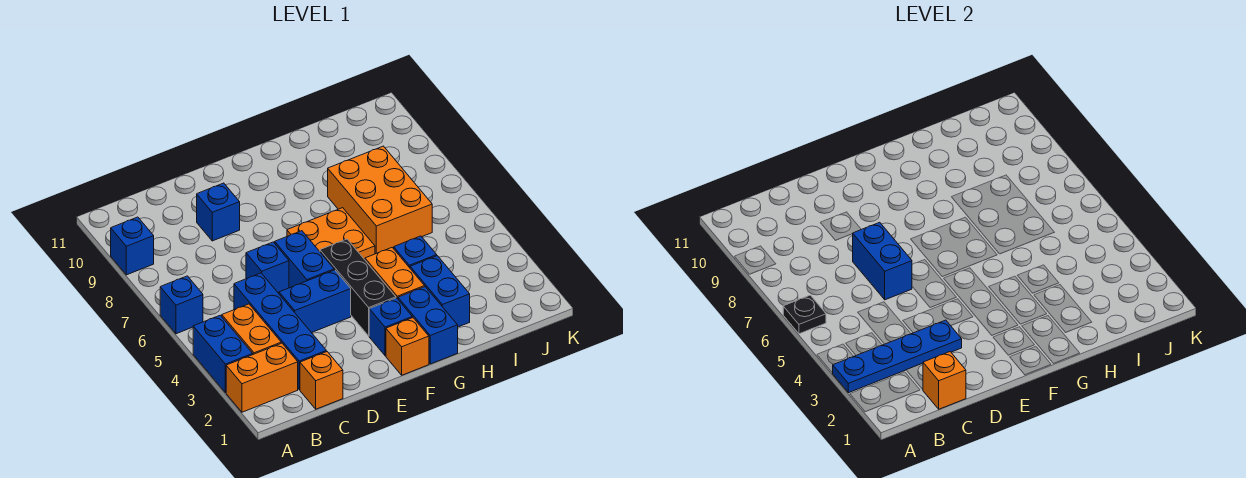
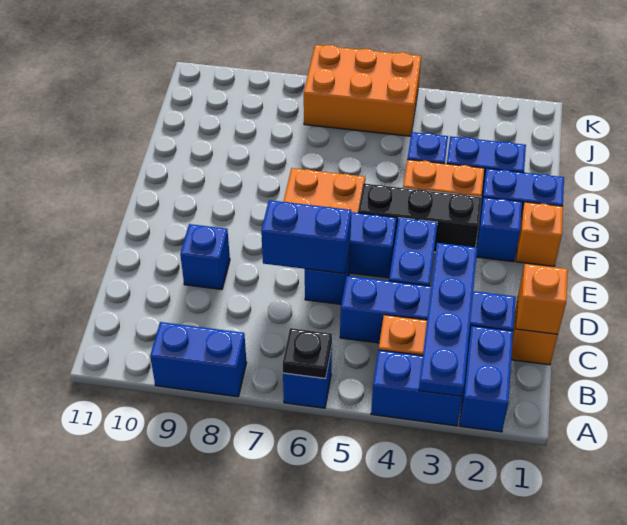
orange 1x2 brick [226,343,298,412] -> blue 1x2 brick [460,326,513,432]
blue 1x1 brick [111,217,154,275] -> blue 1x2 brick [150,322,247,397]
orange 2x3 brick [328,146,432,254] -> orange 2x3 brick moved to [304,45,421,136]

